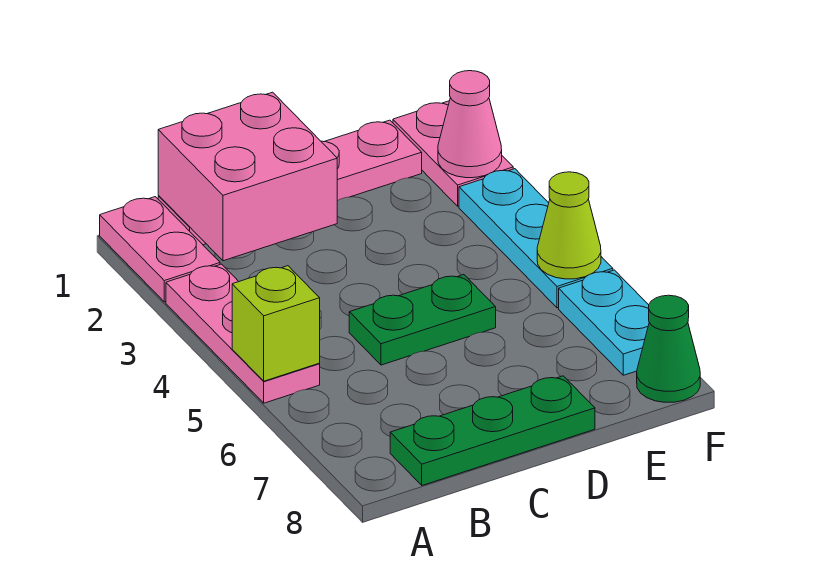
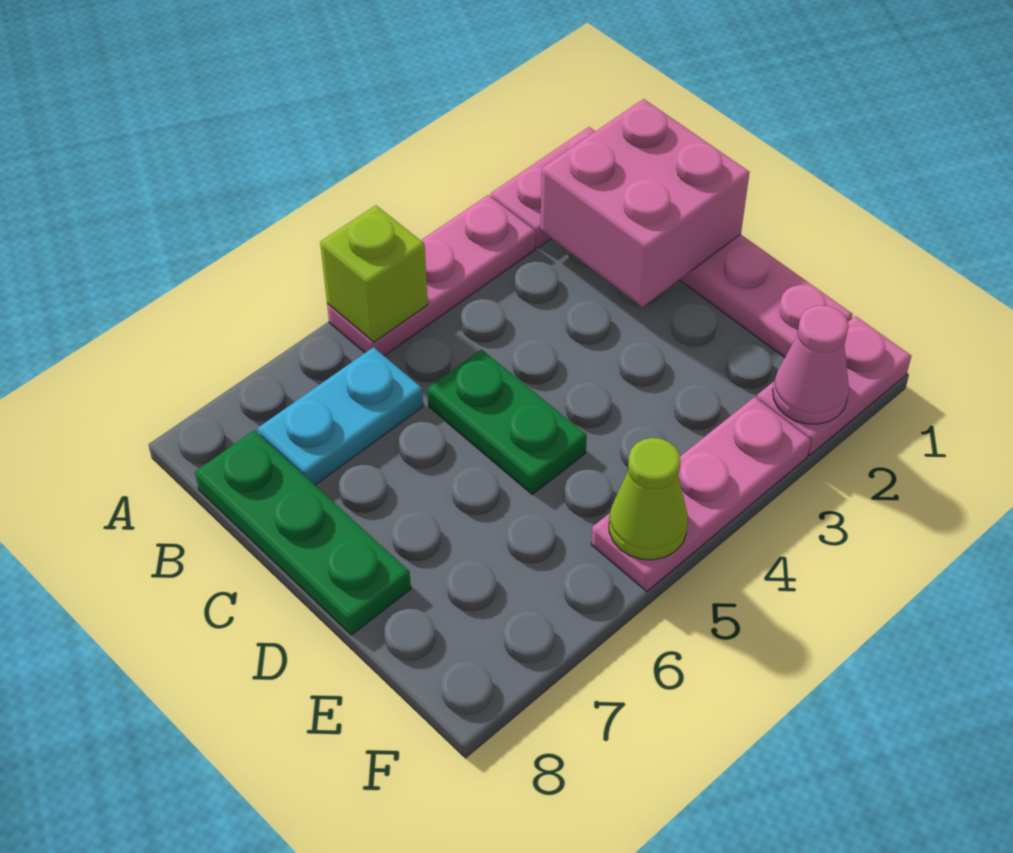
cyan 1x3 plate [459,169,613,308] -> pink 1x3 plate [591,397,811,592]
cyan 1x2 plate [559,270,649,375] -> cyan 1x2 plate moved to [257,347,423,485]
green 1x1 cone [637,295,700,402] -> none

